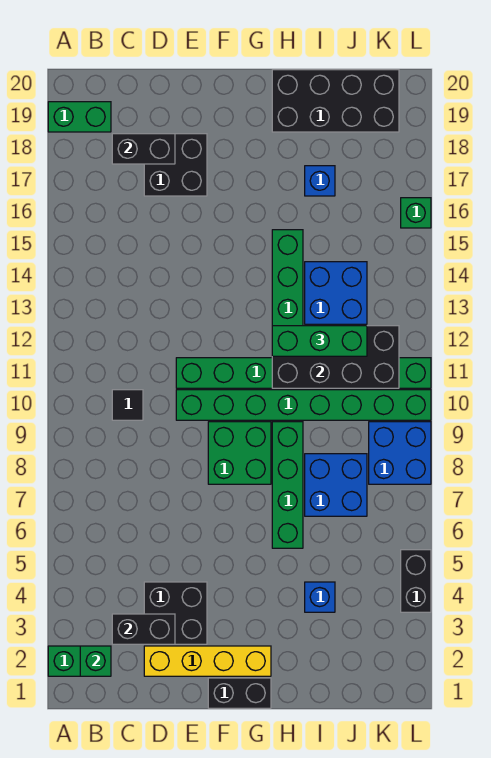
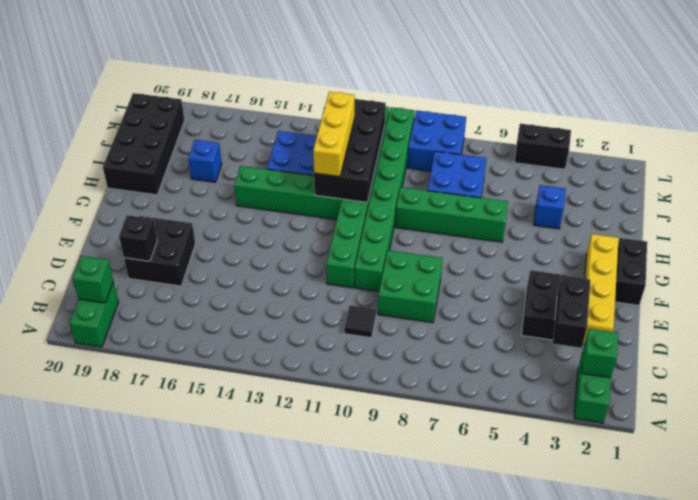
black 1x2 brick [112,134,175,164] -> black 1x1 brick [119,215,157,261]
green 2x2 brick [208,422,271,484] -> green 2x2 brick moved to [378,250,443,323]
green 1x3 brick [272,326,367,356] -> yellow 1x3 brick [313,92,355,177]
green 1x1 brick [401,198,431,228] -> green 1x1 brick moved to [72,256,114,303]

